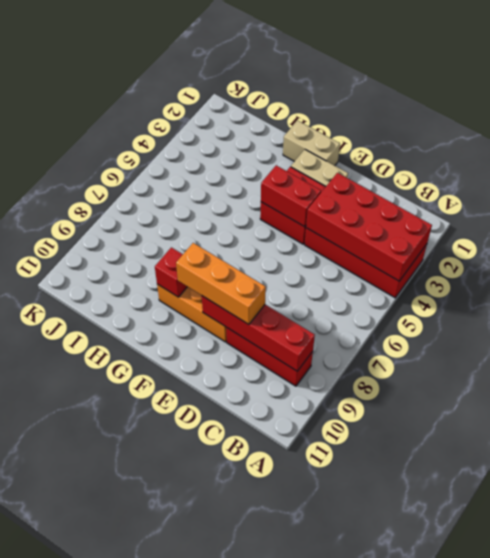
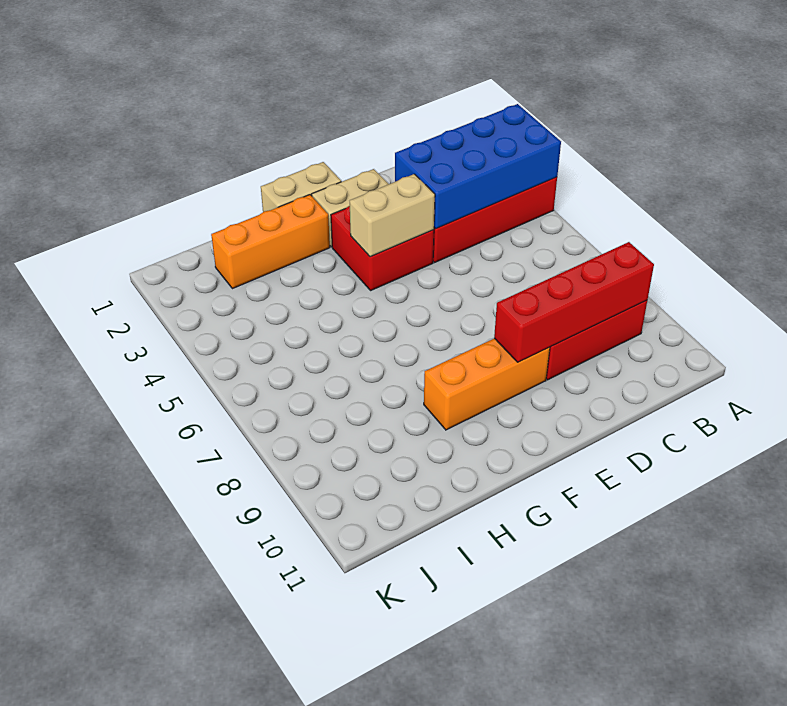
red 2x4 brick [306,173,432,281] -> blue 2x4 brick [395,104,561,229]
orange 1x3 brick [176,243,266,324] -> orange 1x3 brick moved to [211,195,330,289]
red 1x2 brick [261,165,321,227] -> tan 1x2 brick [350,174,435,257]
red 1x1 brick [155,247,187,297] -> none

